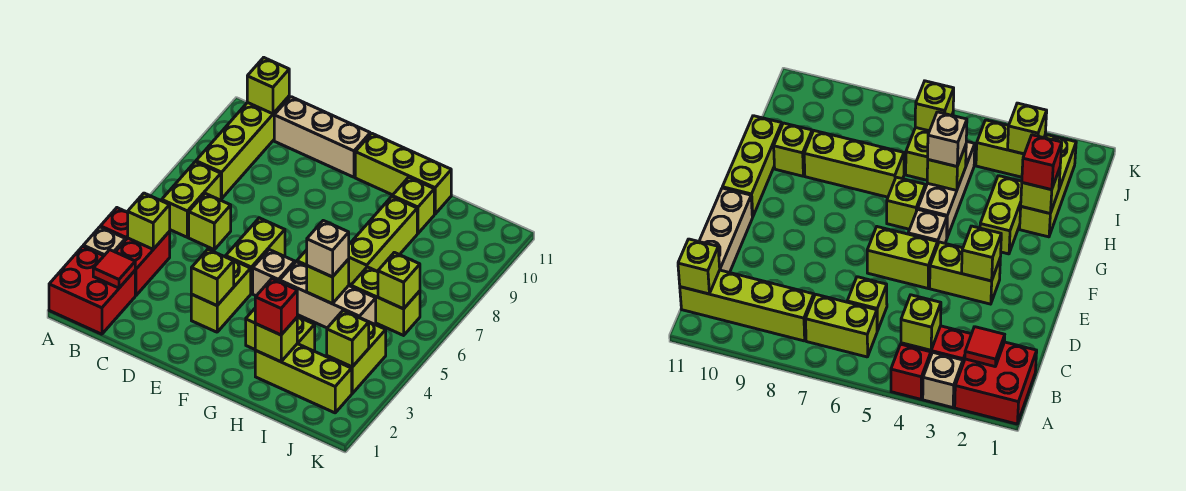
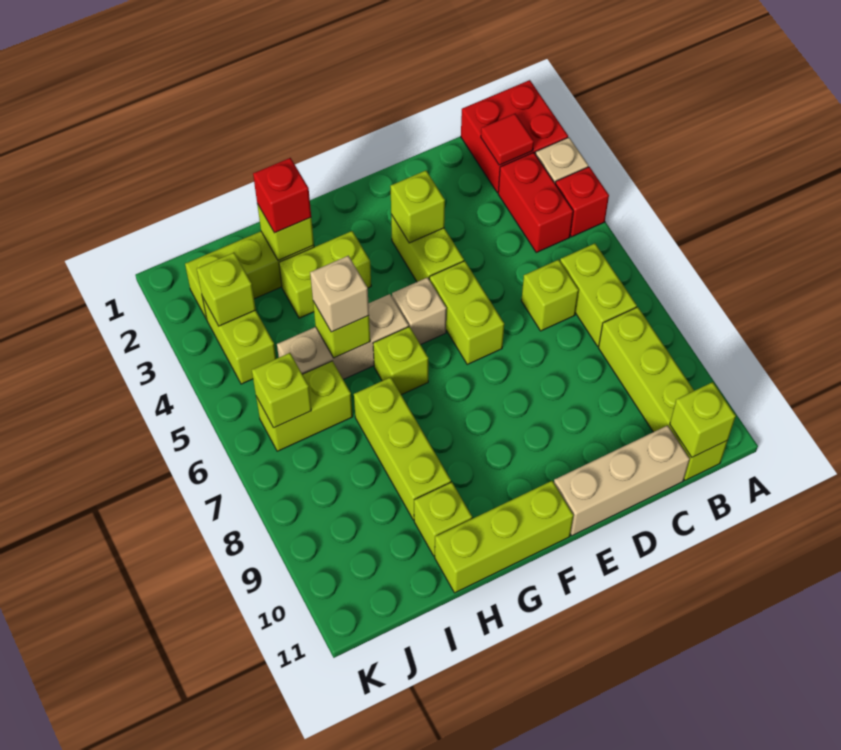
lime 1x1 brick [127,193,170,249] -> none

